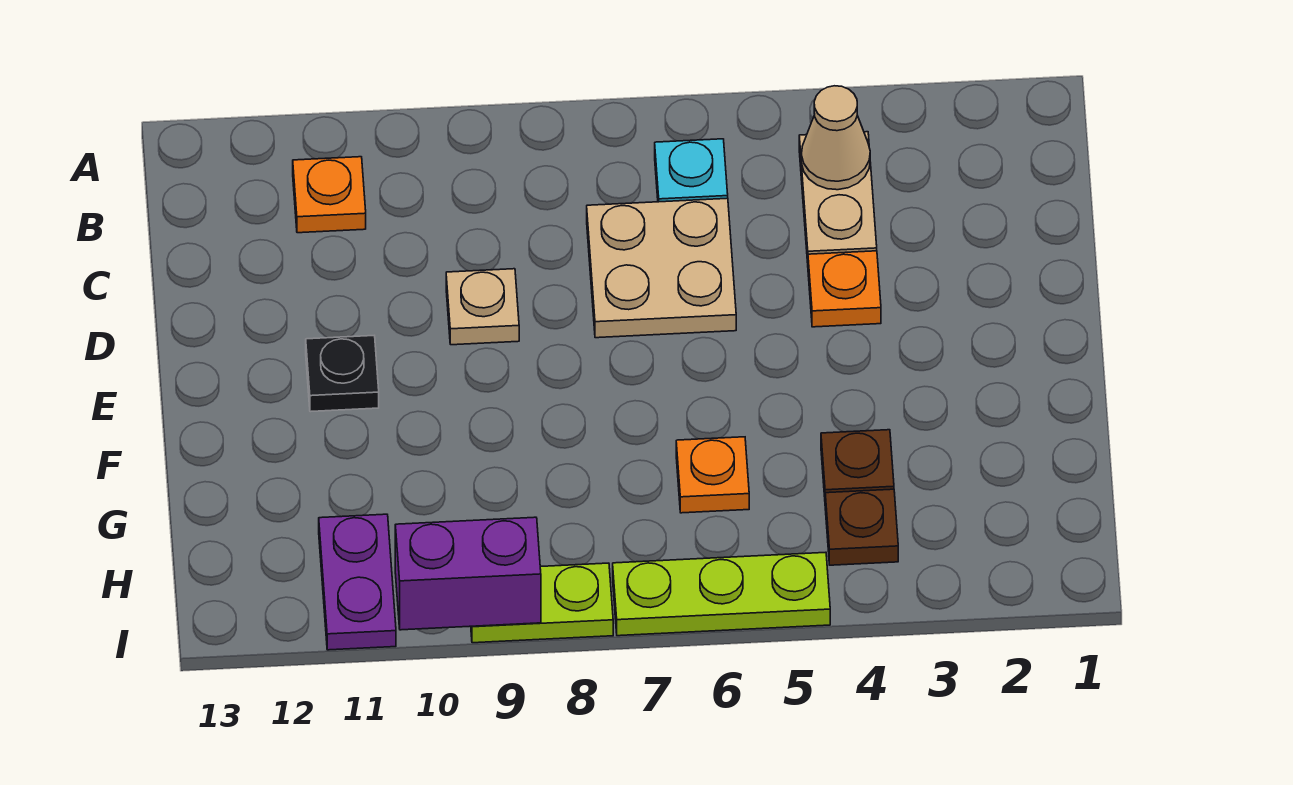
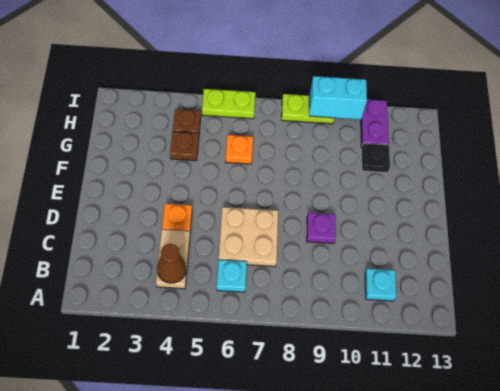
tan 1x1 cone [801,86,870,190] -> brown 1x1 cone [157,244,186,283]
orange 1x1 plate [293,157,366,233] -> cyan 1x1 plate [365,269,396,301]
tan 1x1 plate [446,269,519,345] -> purple 1x1 plate [307,212,336,243]
black 1x1 plate [306,336,379,412] -> black 1x1 plate moved to [361,143,390,173]
lime 1x3 plate [613,552,830,636] -> lime 1x2 plate [202,89,255,119]
purple 1x2 brick [395,517,541,630] -> cyan 1x2 brick [309,76,367,119]

